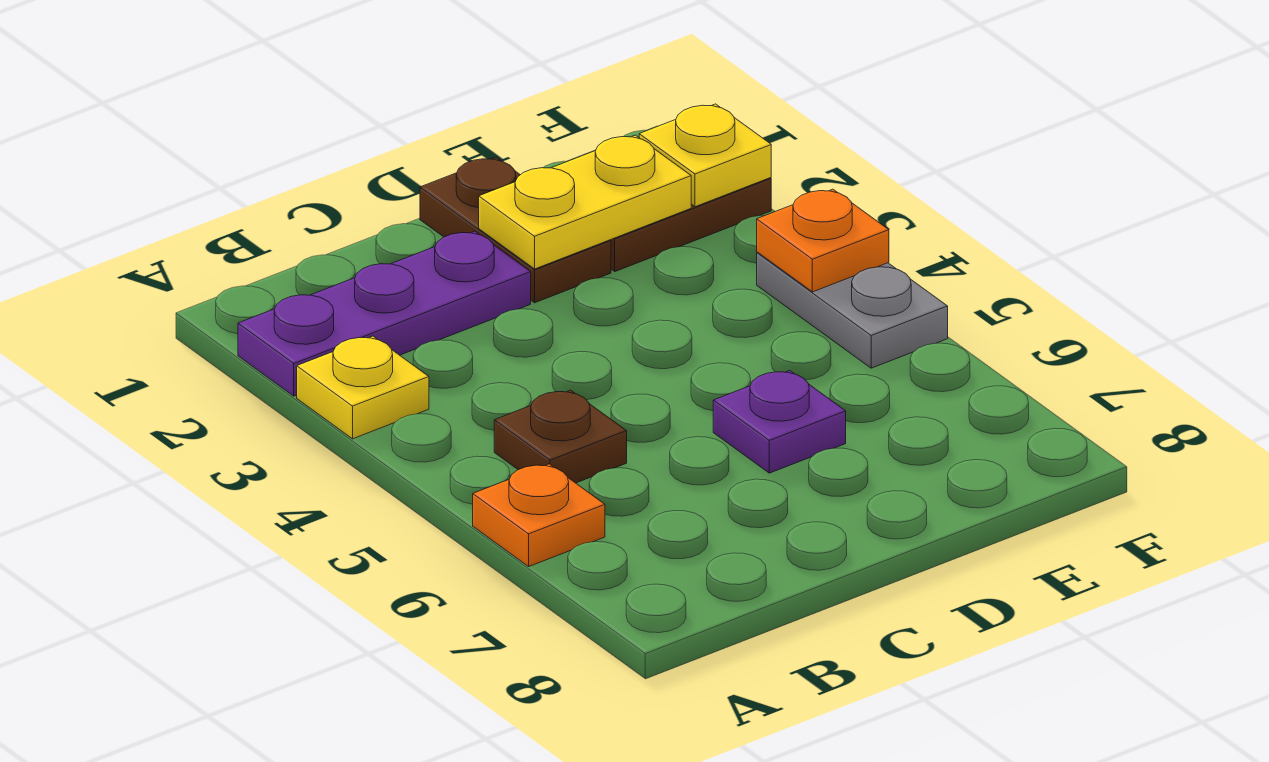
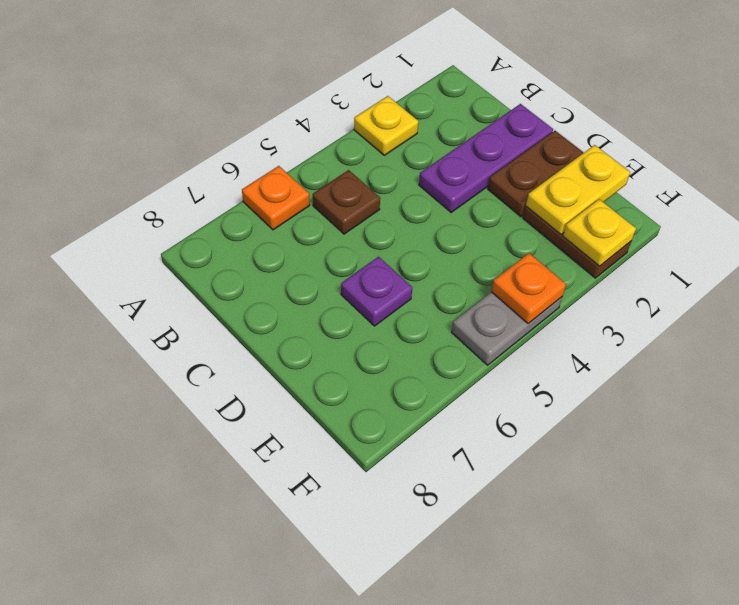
purple 1x3 plate [238,231,531,396] -> purple 1x3 plate turned to [419,104,553,212]
yellow 1x2 plate [479,135,691,269] -> yellow 1x2 plate turned to [526,145,630,235]

